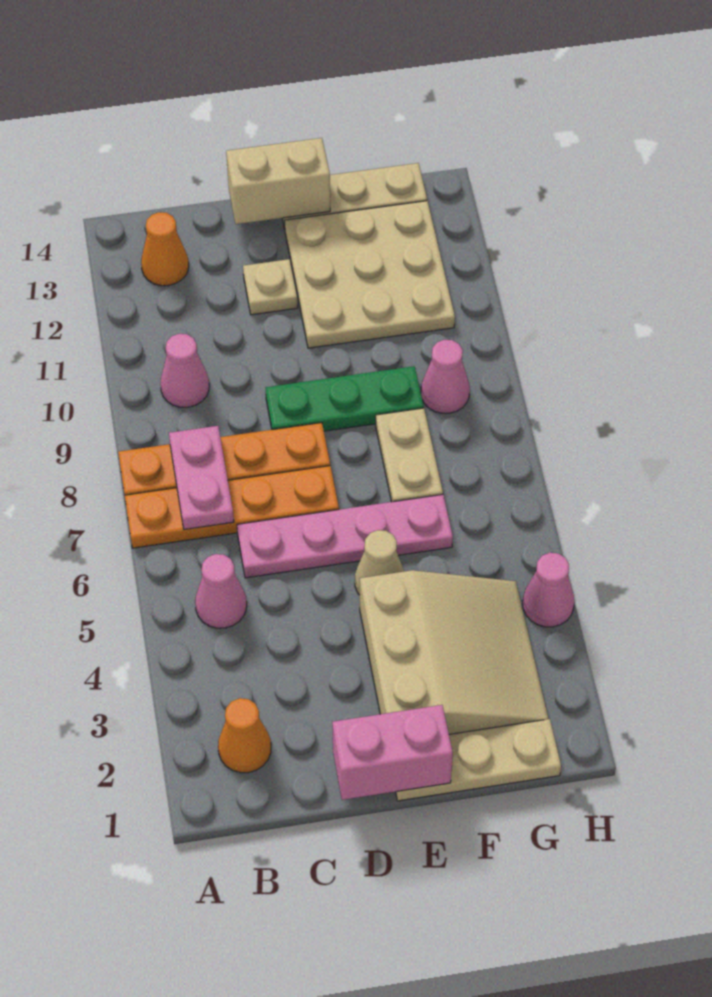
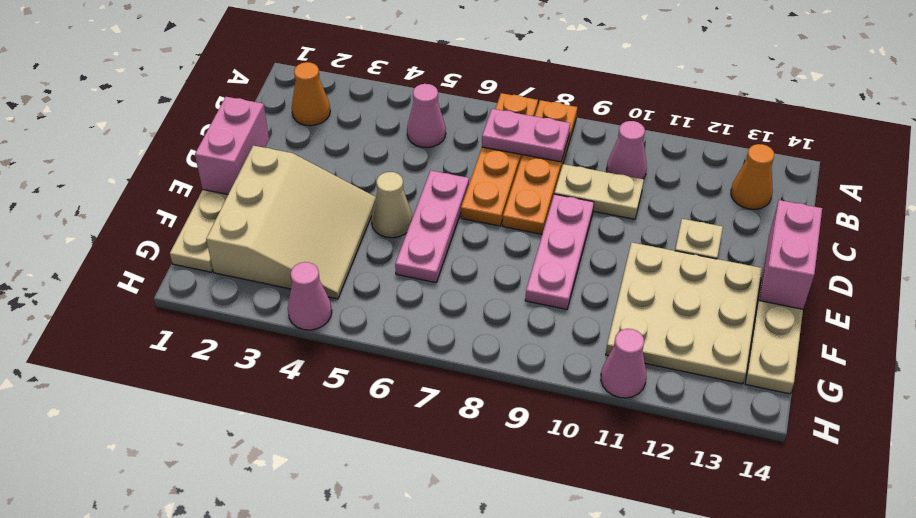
pink 1x4 plate [237,494,453,578] -> pink 1x3 plate [395,171,469,283]
green 1x3 plate [265,366,424,431] -> pink 1x3 plate [525,194,594,309]
tan 1x2 brick [226,138,330,224] -> pink 1x2 brick [759,200,822,309]
tan 3x3 slope [360,570,548,734] -> tan 3x3 slope turned to [206,146,376,299]
tan 1x2 plate [376,408,443,502] -> tan 1x2 plate moved to [554,164,644,219]
pink 1x1 cone [421,340,470,413] -> pink 1x1 cone moved to [601,329,646,398]

